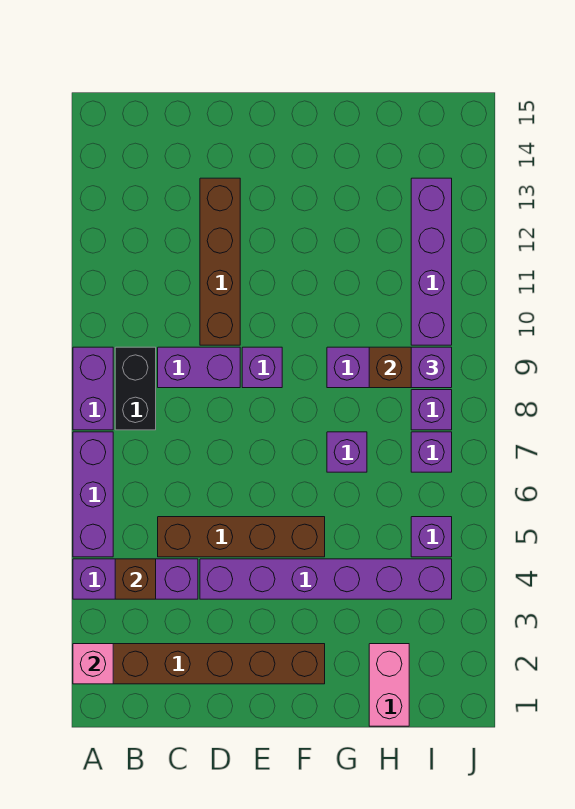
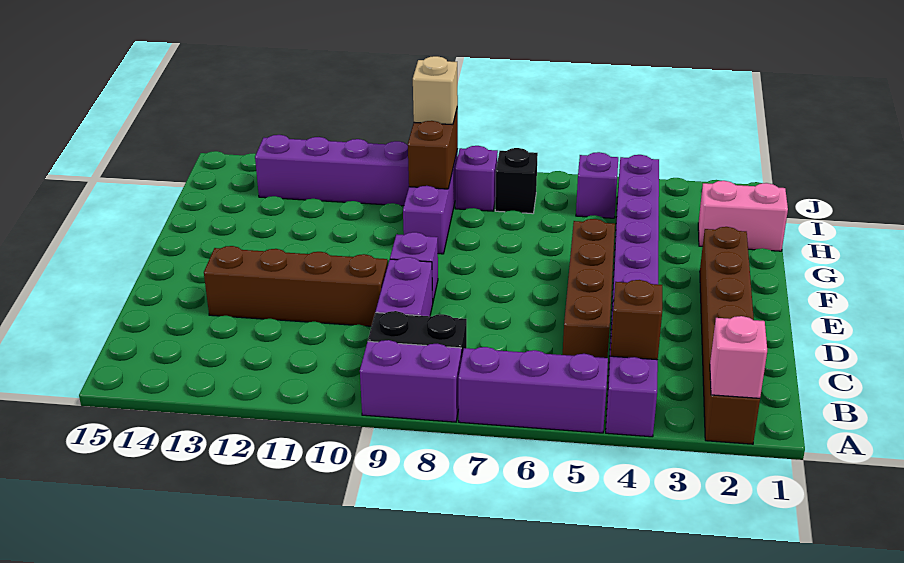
purple 1x1 brick [327,432,367,472] -> none
purple 1x1 brick [411,432,452,472] -> black 1x1 brick [495,148,538,214]
purple 1x1 brick [411,347,452,388] -> tan 1x1 brick [413,56,458,125]

